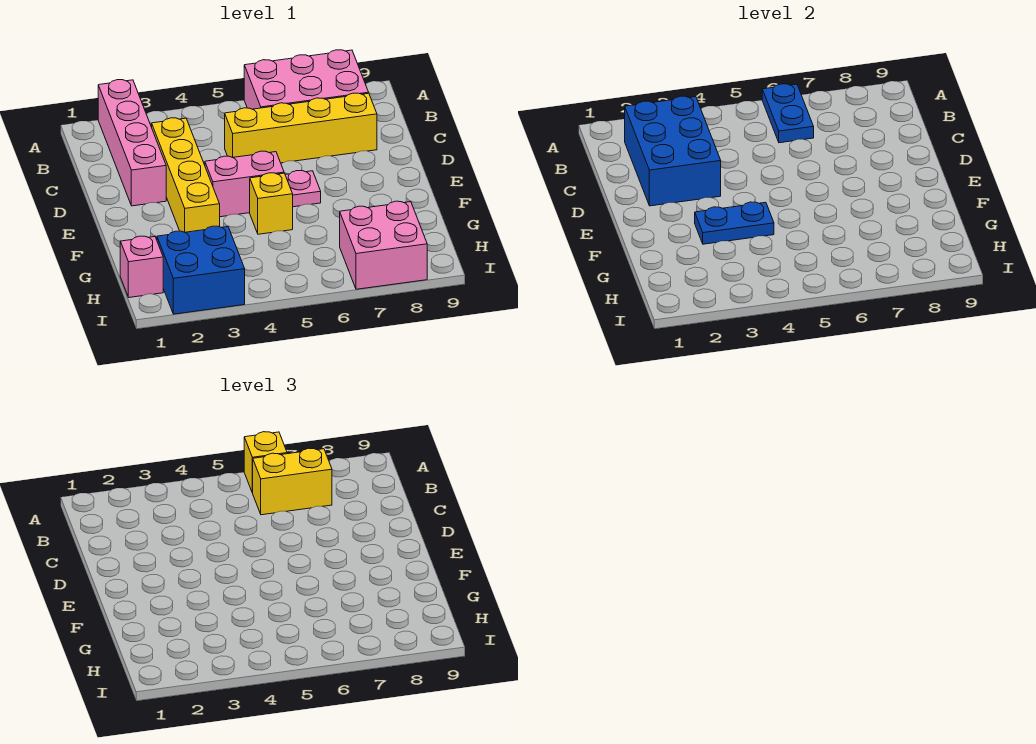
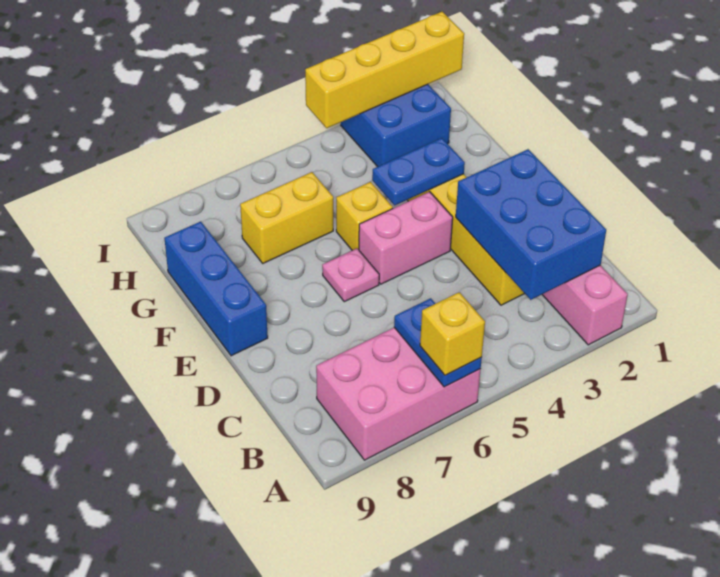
yellow 1x2 brick [253,448,332,515] -> yellow 1x2 brick moved to [240,172,333,263]
yellow 1x4 brick [225,93,377,163] -> yellow 1x4 brick moved to [305,12,464,128]
none -> blue 1x3 brick [164,222,268,356]
pink 1x1 brick [120,236,163,297] -> none
pink 2x2 brick [340,201,427,289] -> none

